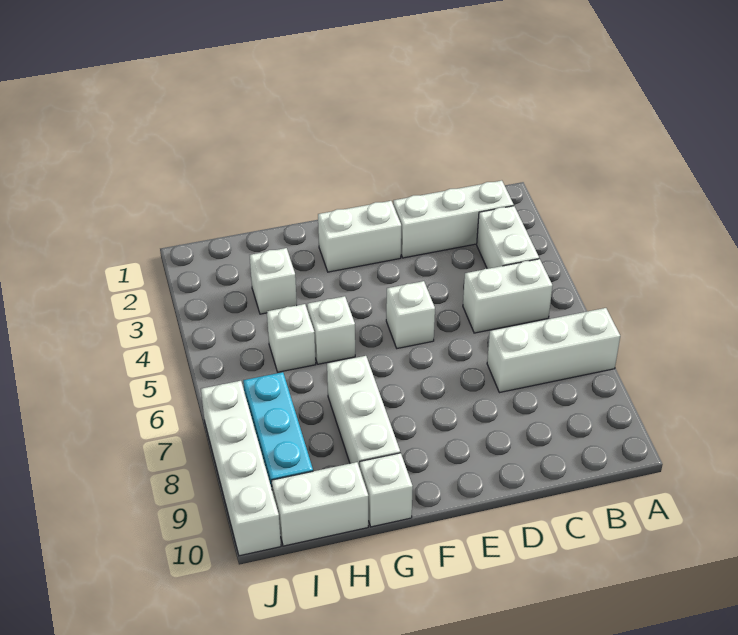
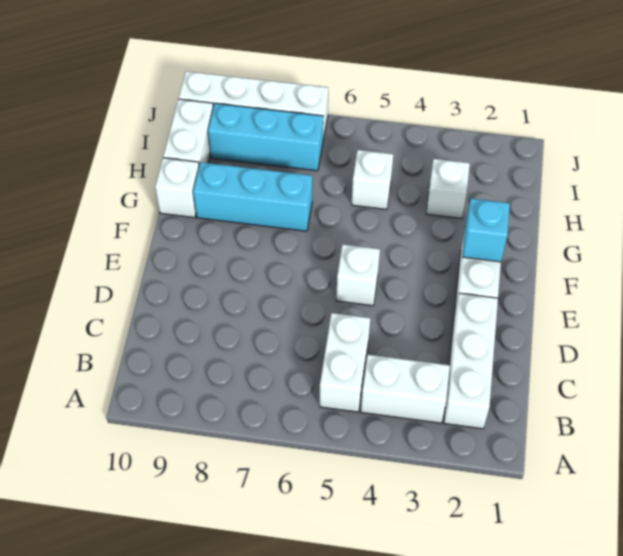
white 1x3 brick [487,308,620,393] -> none
none -> cyan 1x1 brick [463,198,510,262]
white 1x1 brick [307,296,355,364] -> none
white 1x3 brick [327,356,400,468] -> cyan 1x3 brick [193,162,312,231]

